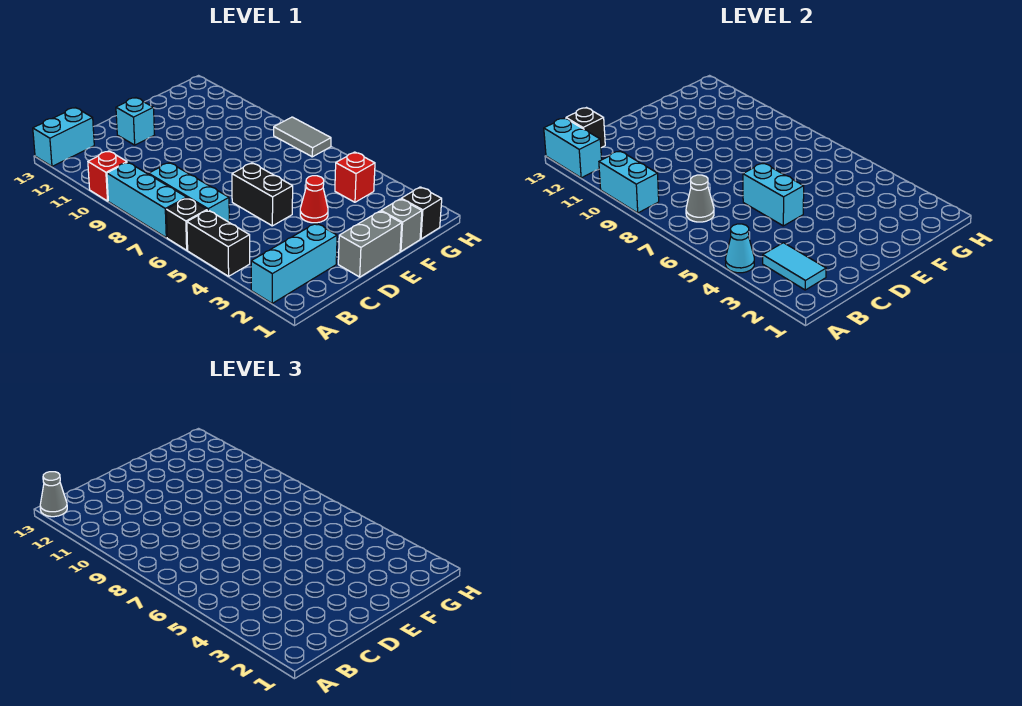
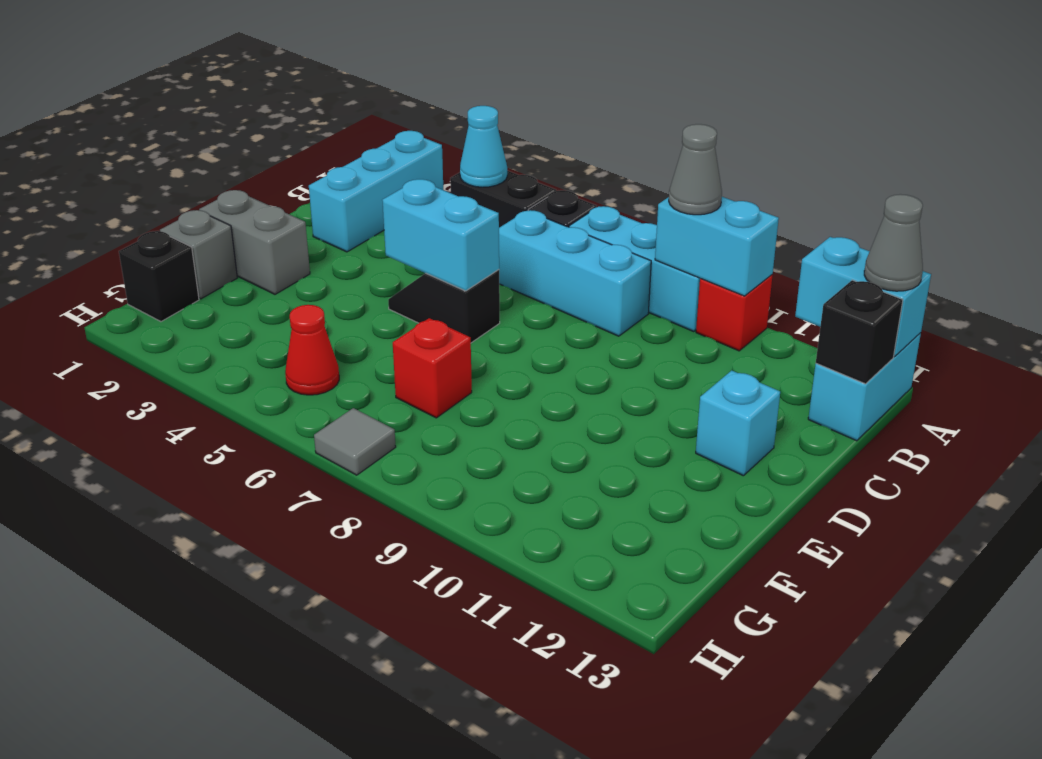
cyan 1x2 tile [763,243,826,290] -> none
grey 1x1 cone [686,175,714,222] -> grey 1x1 cone moved to [669,124,722,215]
grey 1x2 brick [338,211,402,277] -> grey 1x2 brick turned to [199,190,310,294]
black 1x2 brick [232,163,293,226] -> black 1x2 slope [388,270,500,343]
red 1x1 cone [300,176,328,223] -> red 1x1 cone moved to [285,305,339,395]
red 1x1 brick [335,152,375,202] -> red 1x1 brick moved to [393,318,472,418]
grey 1x2 tile [274,117,331,157] -> grey 1x1 tile [314,408,396,475]

